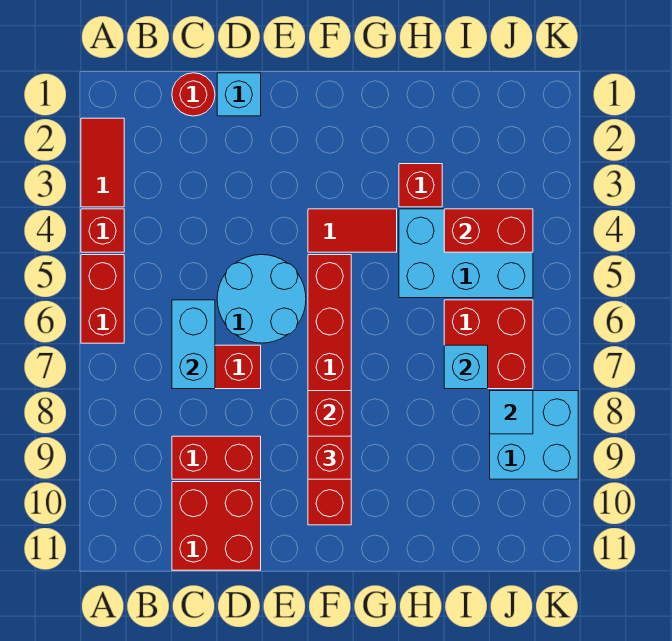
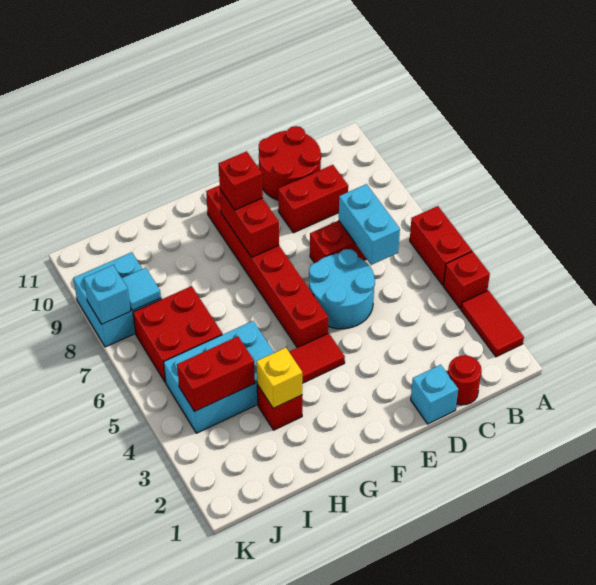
red 2x2 brick [172,482,261,570] -> red 2x2 round brick [259,126,321,200]
none -> yellow 1x1 brick [256,348,302,408]
cyan 1x1 brick [444,345,488,389] -> cyan 1x1 brick moved to [84,265,131,324]

